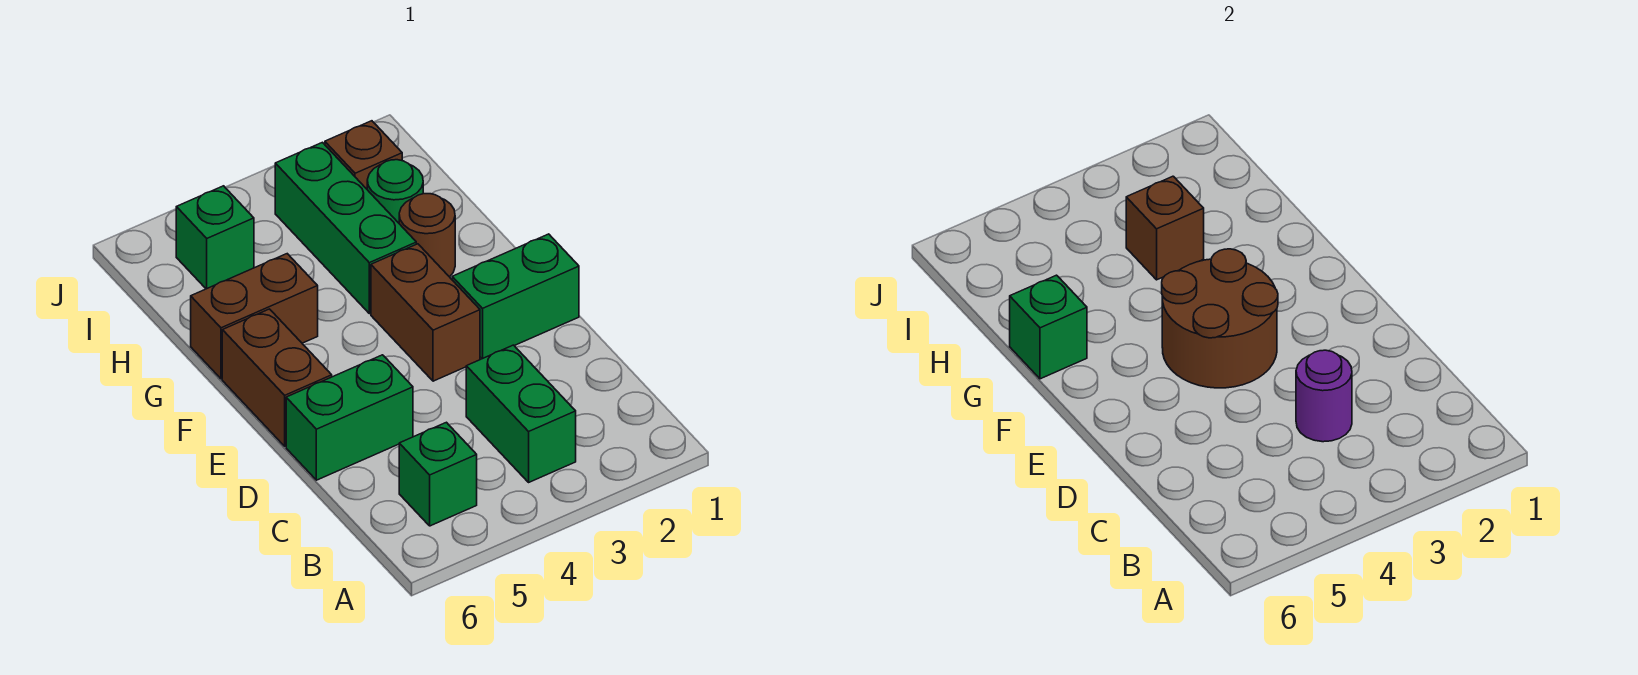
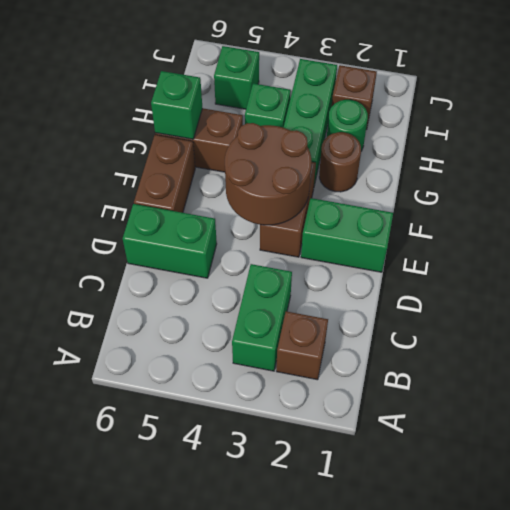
green 1x1 brick [399,422,477,526] -> green 1x1 brick moved to [245,83,291,127]
purple 1x1 round brick [1296,350,1352,442] -> none
brown 1x1 brick [1126,176,1204,280] -> brown 1x1 brick moved to [276,311,328,380]

